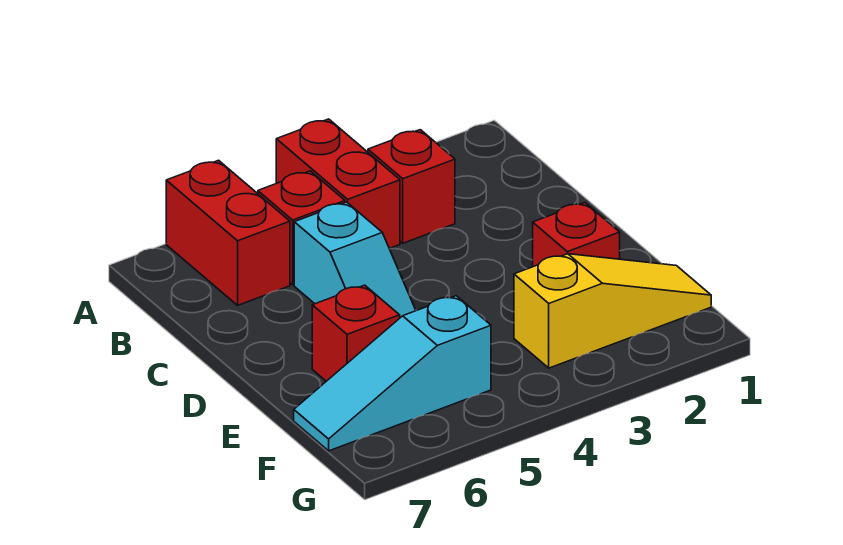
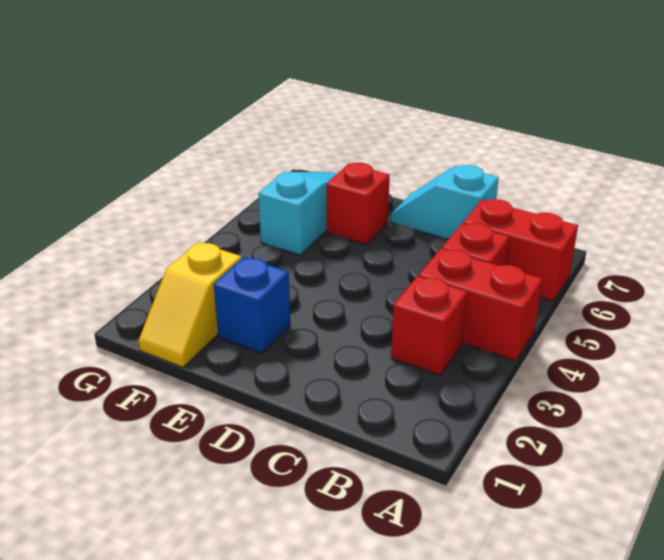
cyan 1x2 slope [294,202,416,318] -> cyan 1x2 slope moved to [391,165,499,238]
red 1x1 brick [533,203,620,267] -> blue 1x1 brick [214,257,290,353]
yellow 1x3 slope [514,254,711,368] -> yellow 1x2 slope [138,242,242,367]

